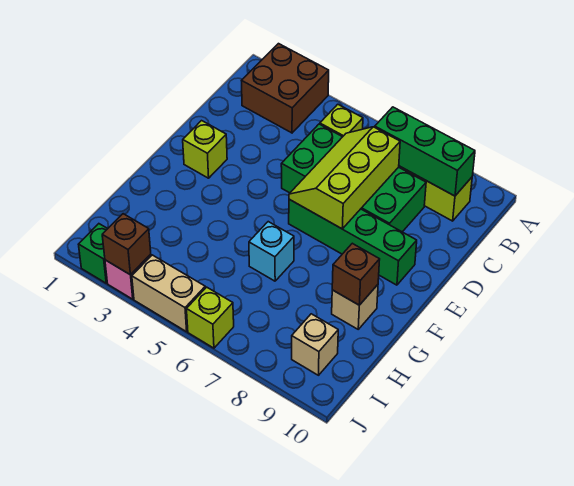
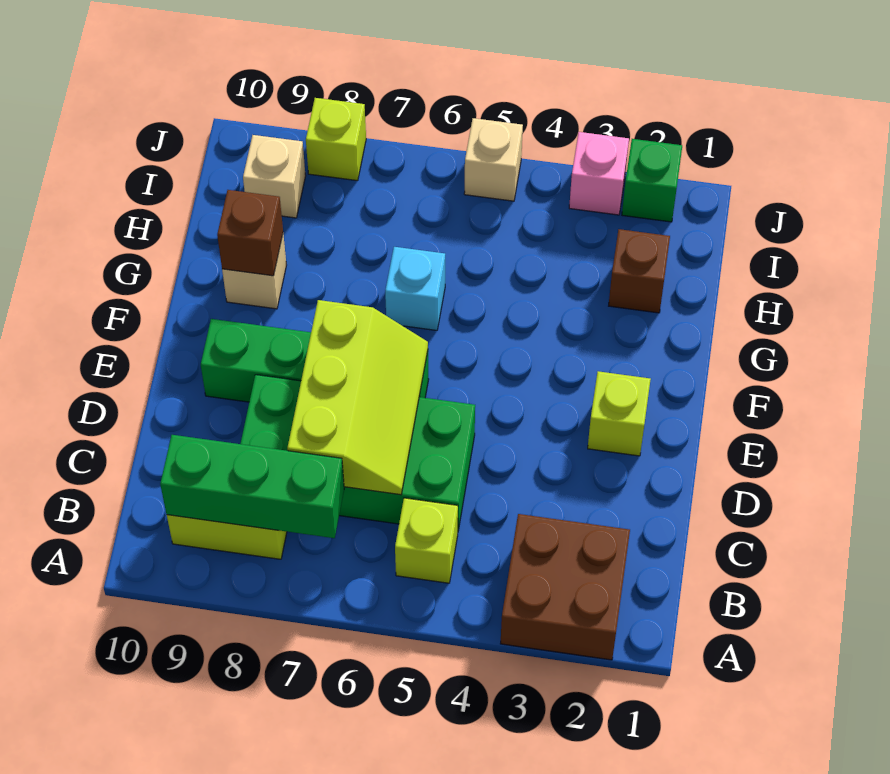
brown 1x1 brick [102,214,151,275] -> brown 1x1 brick moved to [609,229,670,313]
tan 1x2 brick [132,255,205,332] -> tan 1x1 brick [464,118,523,201]
lime 1x1 brick [187,287,234,348] -> lime 1x1 brick moved to [306,98,366,181]

